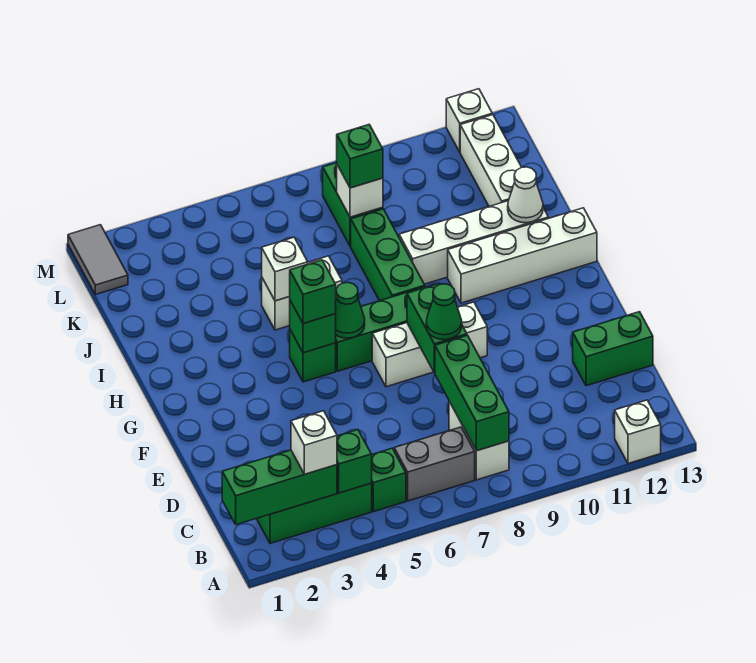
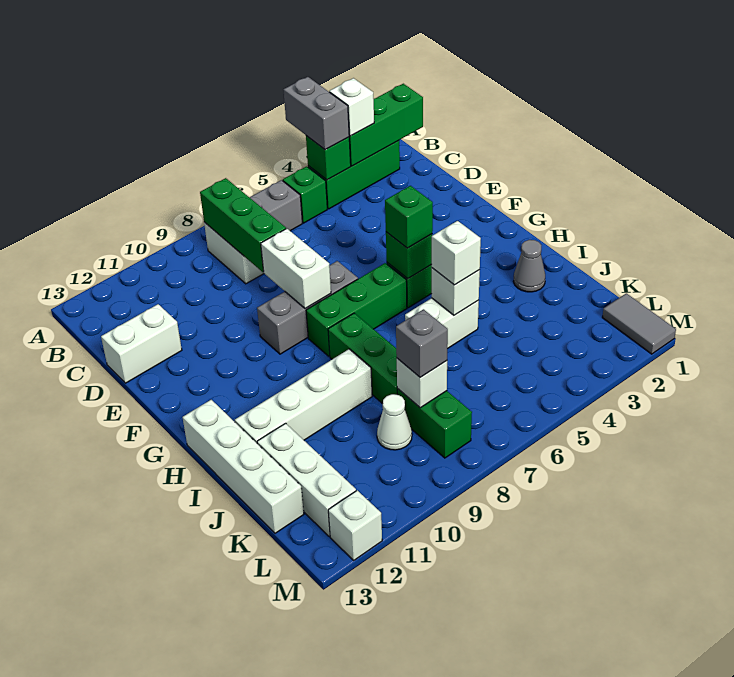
none -> grey 1x2 brick [283,77,349,150]
white 1x1 brick [615,400,661,464] -> white 1x1 brick moved to [431,221,481,285]
green 1x2 brick [573,312,653,386] -> white 1x2 brick [101,304,182,383]
green 1x2 brick [407,283,467,373] -> white 1x2 brick [261,229,331,309]
green 1x1 cone [426,284,462,340] -> none
white 1x3 brick [372,302,487,387] -> grey 1x3 brick [257,261,358,354]
green 1x1 cone [336,282,365,338] -> none
white 1x4 brick [448,208,597,303] -> white 1x4 brick turned to [183,400,304,533]
none -> grey 1x1 cone [513,240,545,292]
white 1x1 cone [508,167,543,223] -> white 1x1 cone moved to [377,394,412,450]
green 1x1 brick [337,125,383,188] -> grey 1x1 brick [396,309,448,377]

